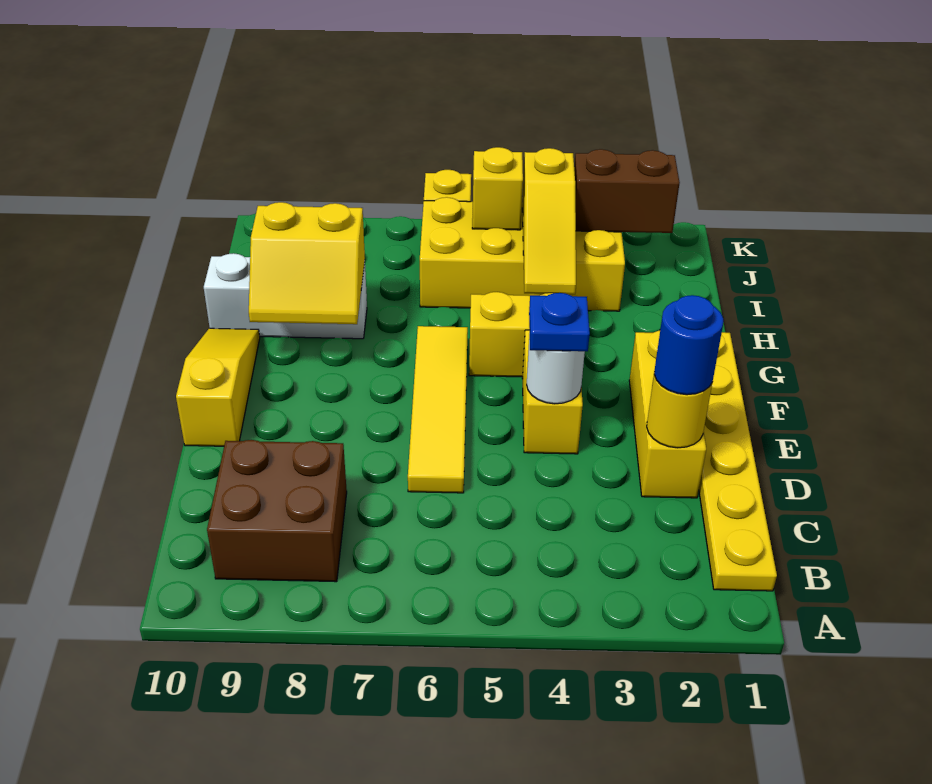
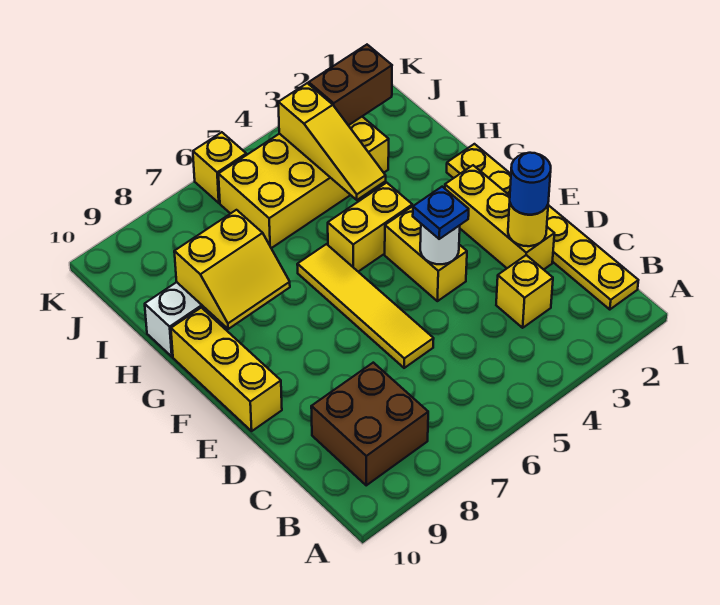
yellow 1x3 slope [176,328,260,446] -> yellow 1x3 brick [171,308,282,431]
yellow 1x1 brick [472,147,523,230] -> yellow 1x1 brick moved to [496,255,553,328]

